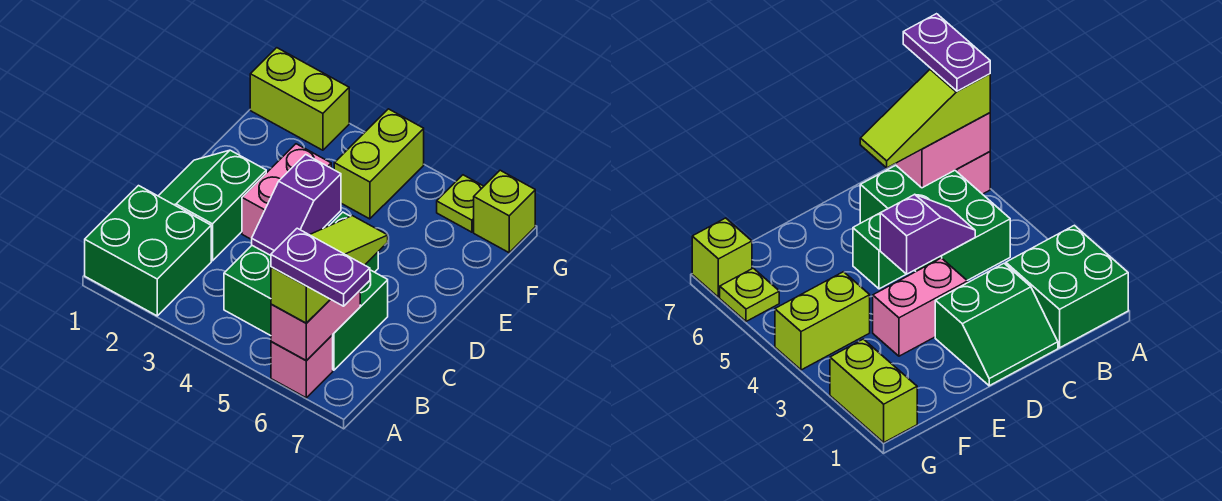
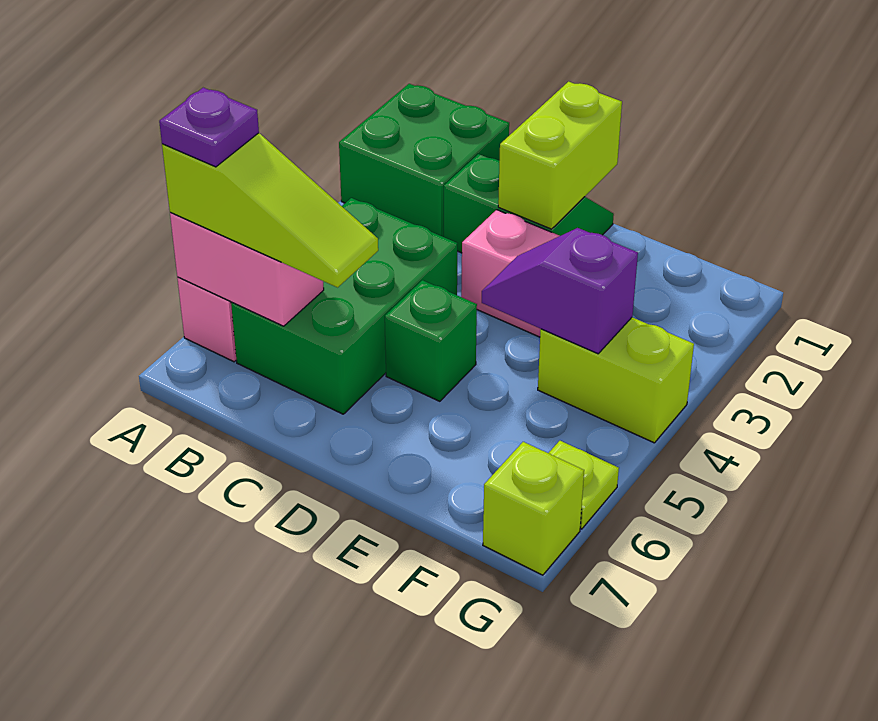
purple 1x2 plate [271,228,370,306] -> purple 1x1 plate [159,88,259,167]
purple 1x2 slope [252,154,341,255] -> purple 1x2 slope moved to [482,228,638,354]
lime 1x2 brick [250,48,349,150] -> lime 1x2 brick moved to [498,82,622,229]

